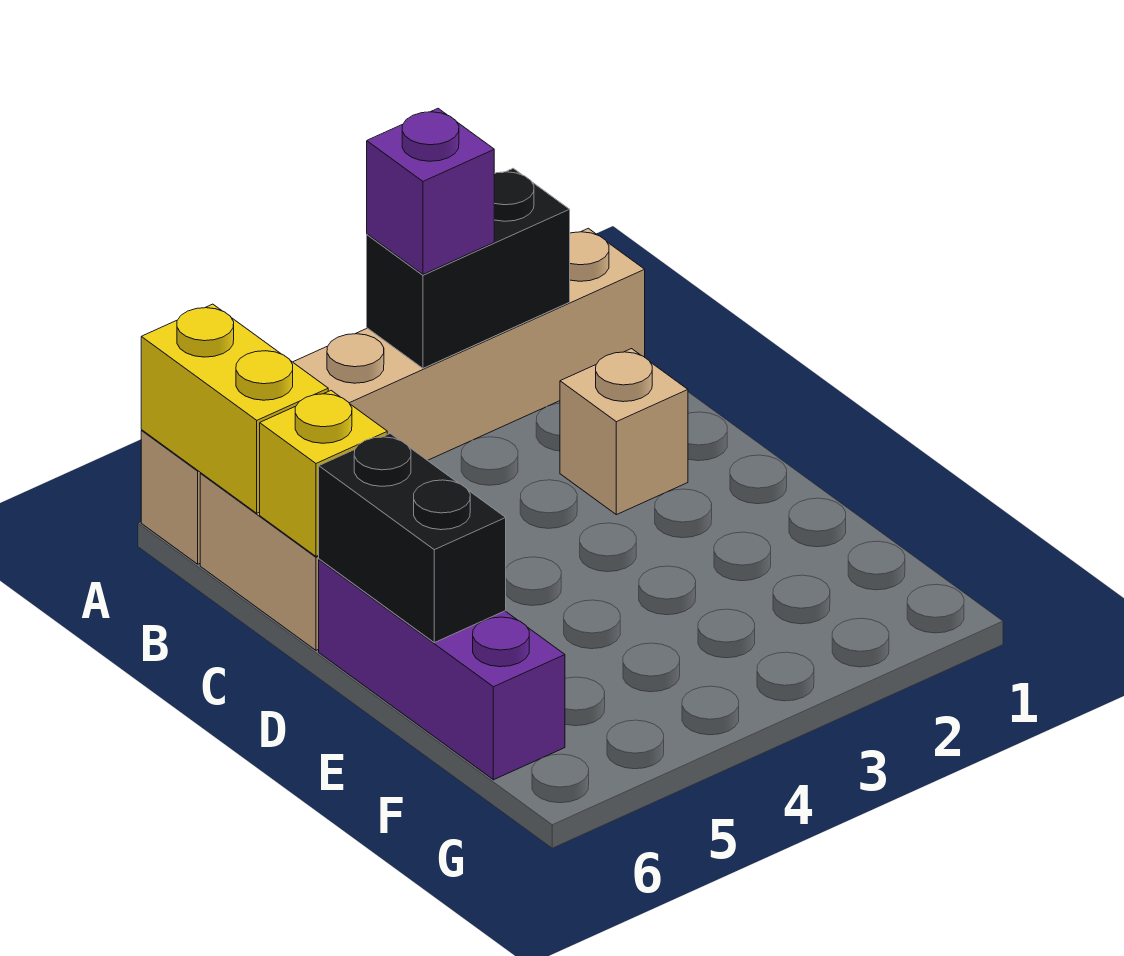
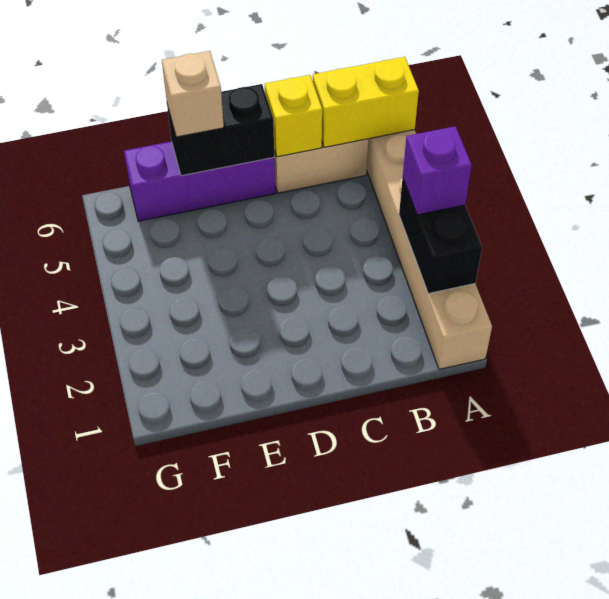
tan 1x1 brick [560,349,688,515] -> tan 1x1 brick moved to [162,51,224,137]

